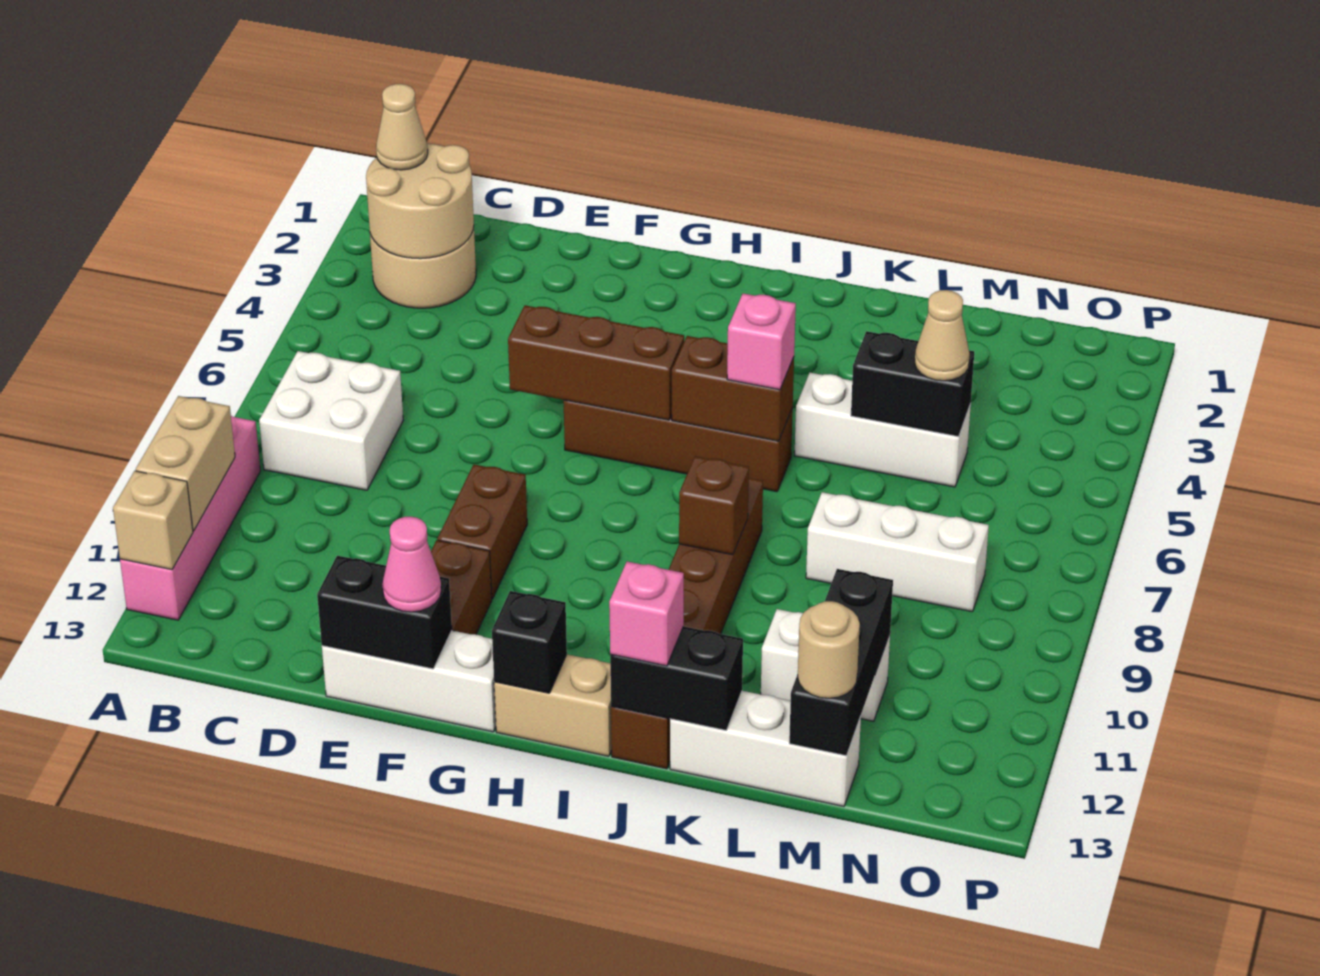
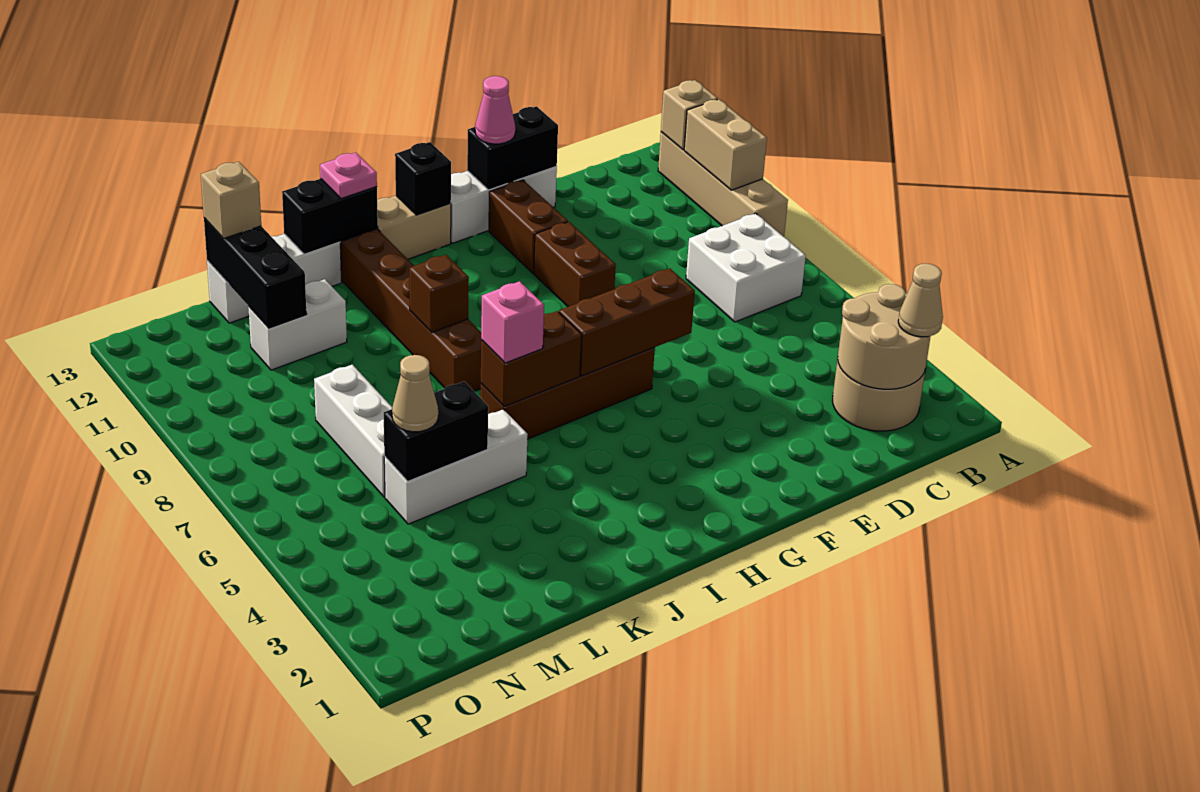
pink 1x4 brick [120,416,260,620] -> tan 1x4 brick [658,132,788,237]
pink 1x1 brick [609,562,684,666] -> pink 1x1 plate [320,153,377,199]
white 1x3 brick [806,492,989,612] -> white 1x3 brick turned to [314,365,392,497]
tan 1x1 round brick [798,601,860,698] -> tan 1x1 brick [201,162,261,239]

